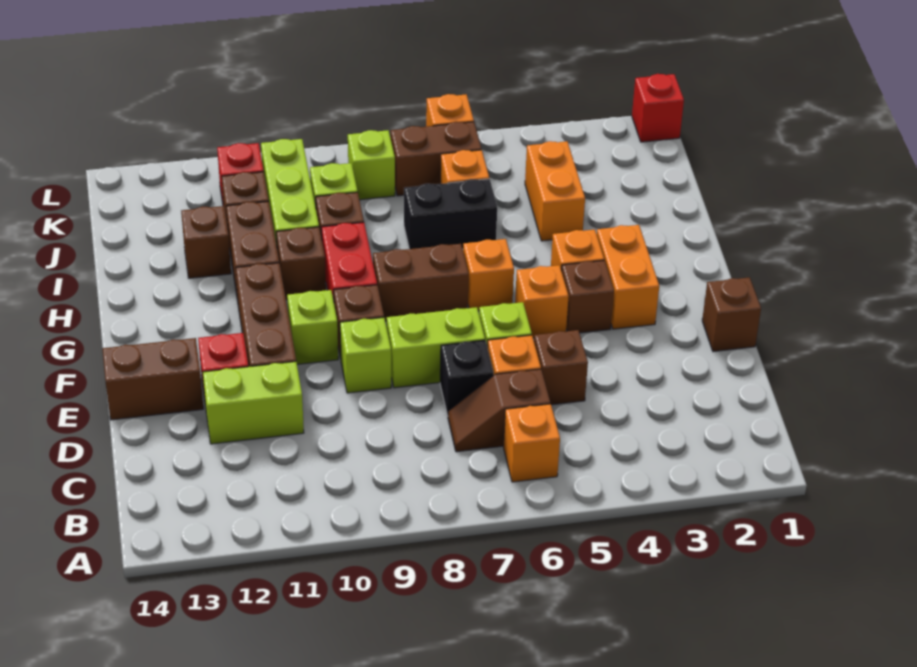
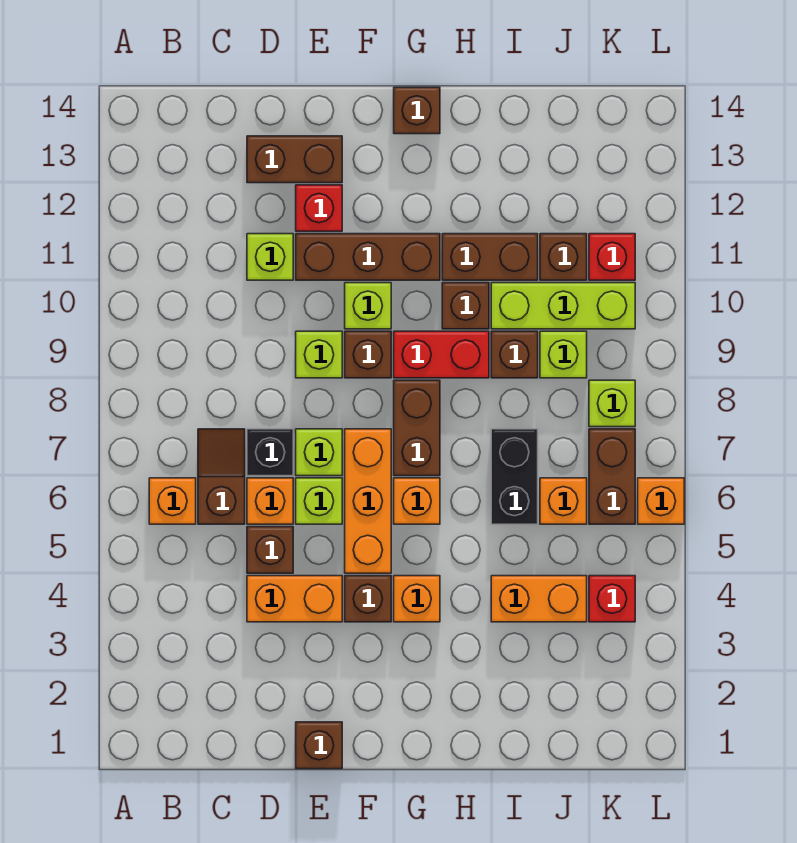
lime 1x2 brick [203,362,304,444] -> lime 1x1 brick [247,234,293,280]
lime 1x2 brick [387,307,485,388] -> lime 1x1 brick [296,429,342,476]
brown 1x2 brick [102,338,203,420] -> brown 1x2 brick turned to [247,136,342,183]
orange 1x2 brick [597,225,659,329] -> orange 1x2 brick moved to [247,576,342,622]
orange 1x1 brick [515,265,569,338] -> orange 1x3 brick [345,429,391,573]
brown 1x1 brick [181,206,231,278] -> brown 1x1 brick moved to [394,87,440,134]
red 1x1 brick [632,74,684,142] -> red 1x1 brick moved to [589,576,635,622]

